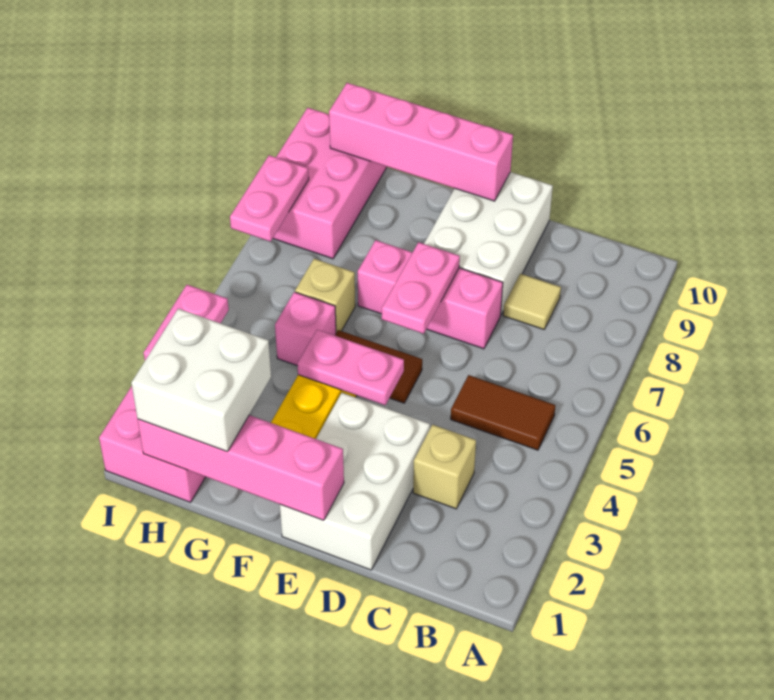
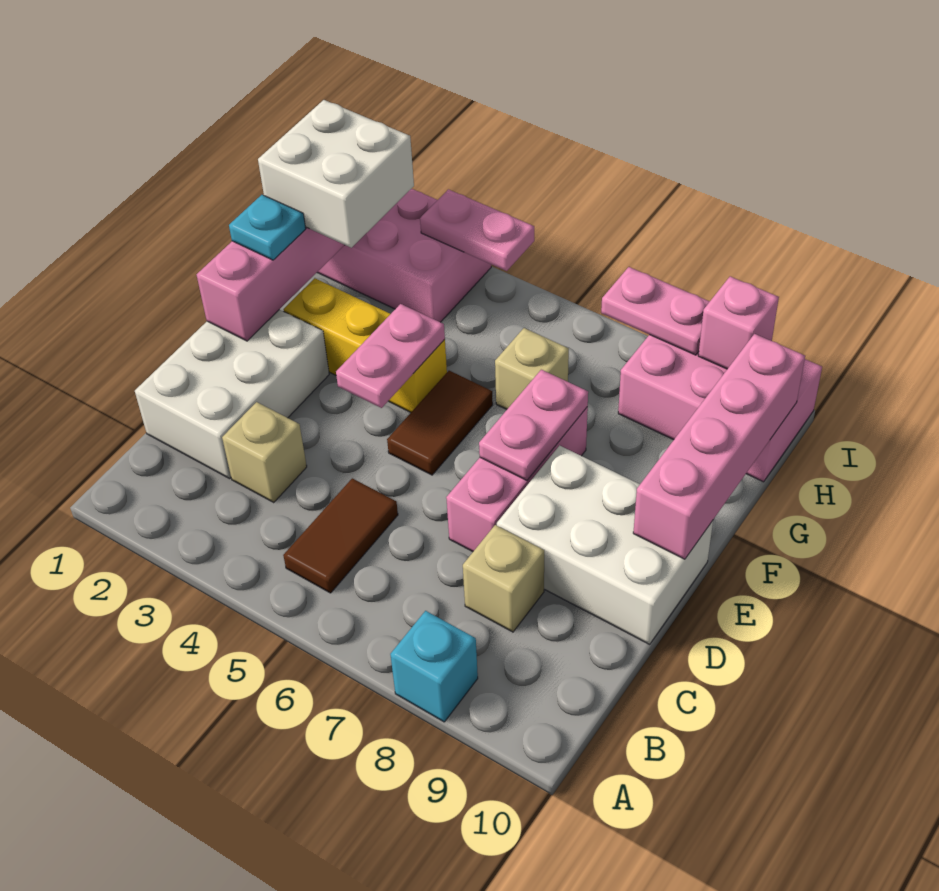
none -> cyan 1x1 brick [390,611,478,722]
tan 1x1 tile [503,274,561,329] -> tan 1x1 brick [463,525,544,632]
white 2x3 brick [280,393,430,570] -> white 2x3 brick turned to [135,309,329,479]
pink 1x2 plate [382,242,460,334] -> pink 1x2 plate turned to [479,370,588,480]
none -> cyan 1x1 plate [229,195,306,260]
pink 1x1 brick [275,292,336,365] -> pink 1x1 brick moved to [698,276,779,369]

